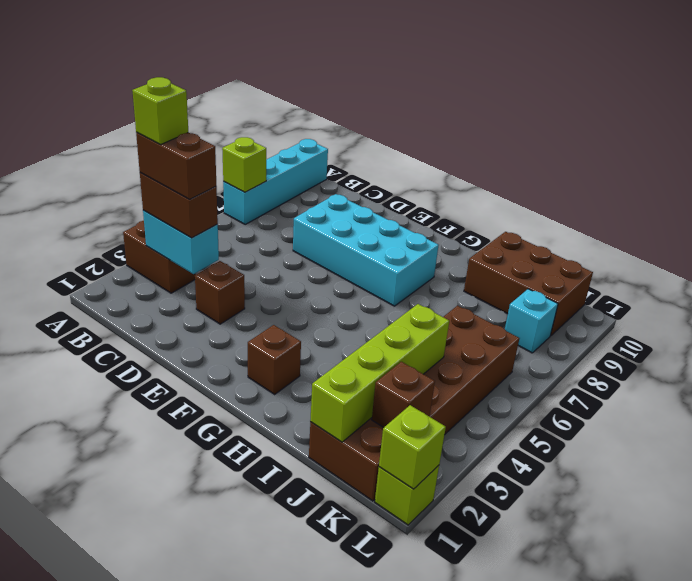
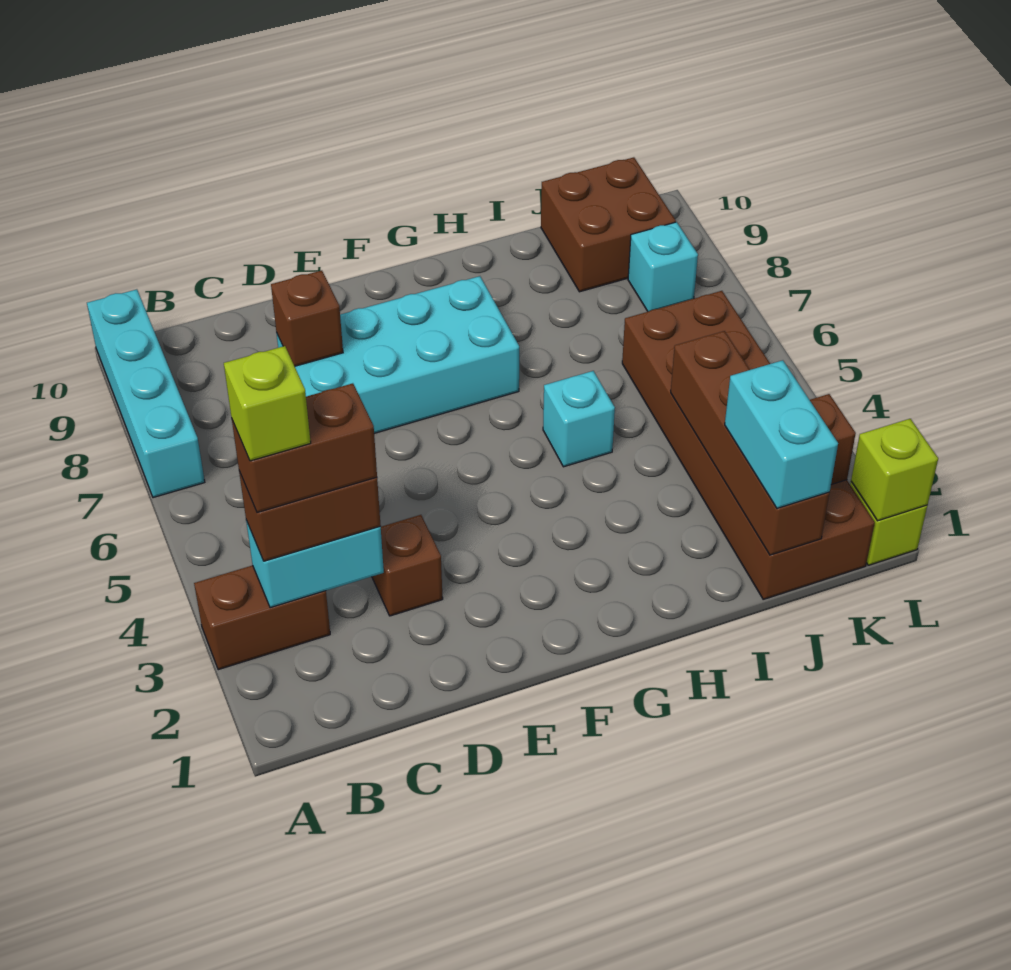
lime 1x1 brick [222,137,266,192] -> none
brown 1x1 brick [248,325,301,394] -> brown 1x1 brick moved to [271,271,343,366]
none -> cyan 1x1 brick [543,371,615,467]
brown 2x3 brick [464,232,593,336] -> brown 2x2 brick [541,157,676,292]
lime 1x4 brick [310,304,449,442] -> brown 1x4 brick [671,331,829,555]
none -> cyan 1x2 brick [725,360,838,508]

